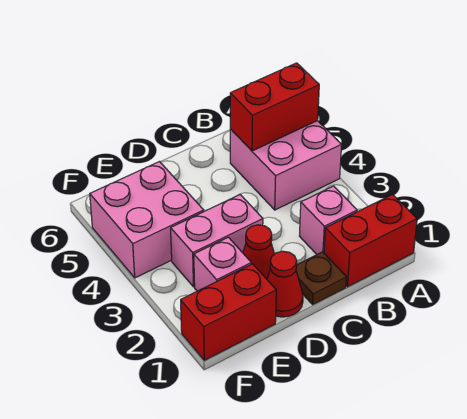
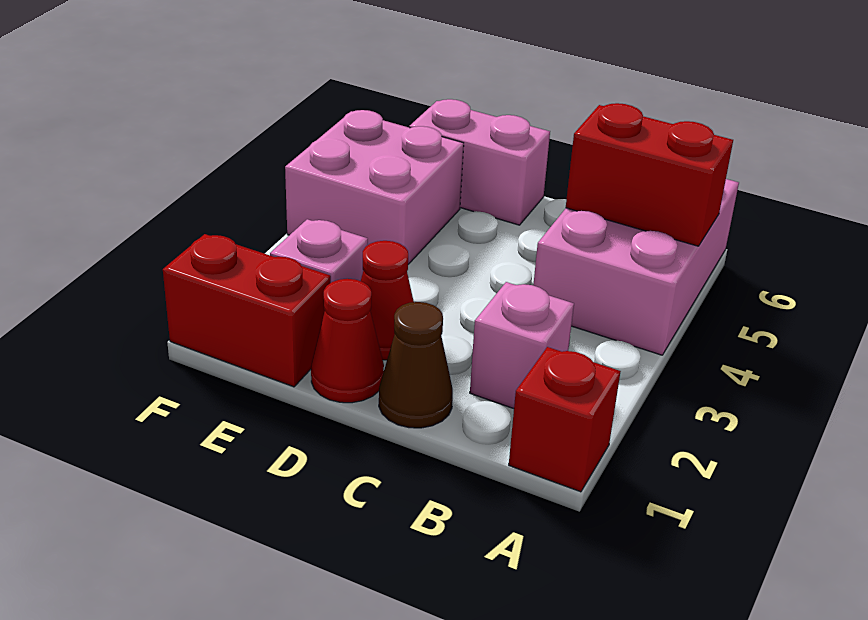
red 1x2 brick [324,195,417,287] -> red 1x1 brick [509,347,621,492]
pink 2x2 brick [230,121,342,210] -> pink 2x3 brick [533,179,739,355]
brown 1x1 plate [296,252,346,304] -> brown 1x1 cone [379,302,453,428]
pink 1x2 brick [171,195,263,287] -> pink 1x2 brick moved to [409,99,550,225]

